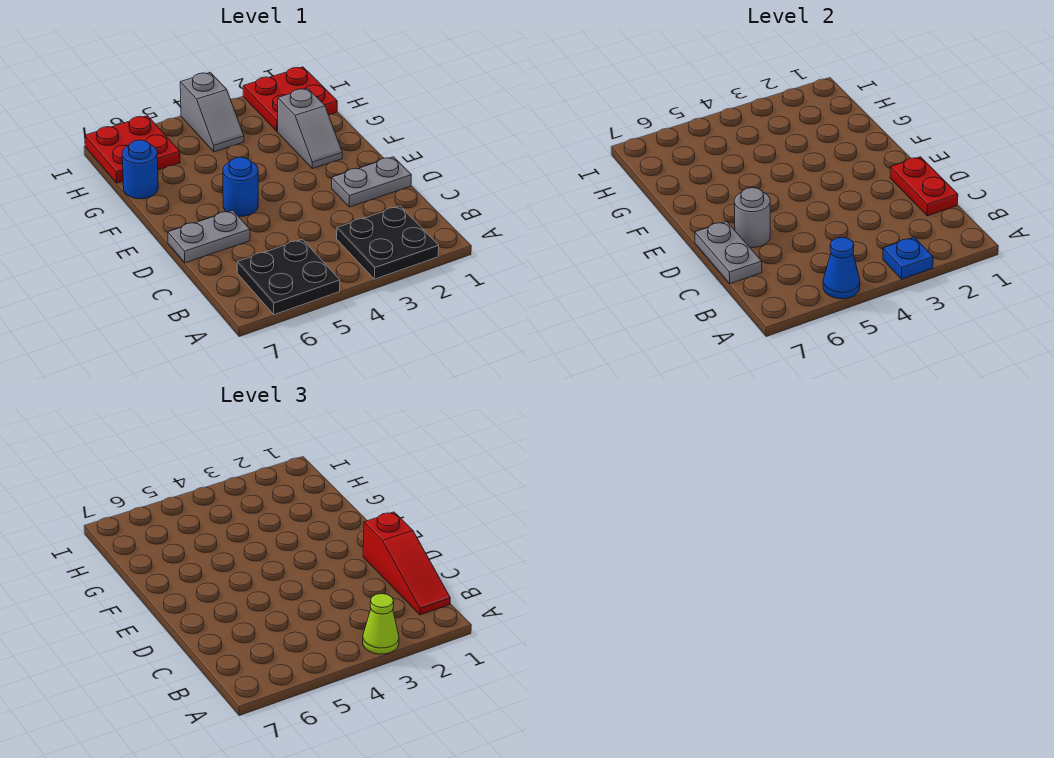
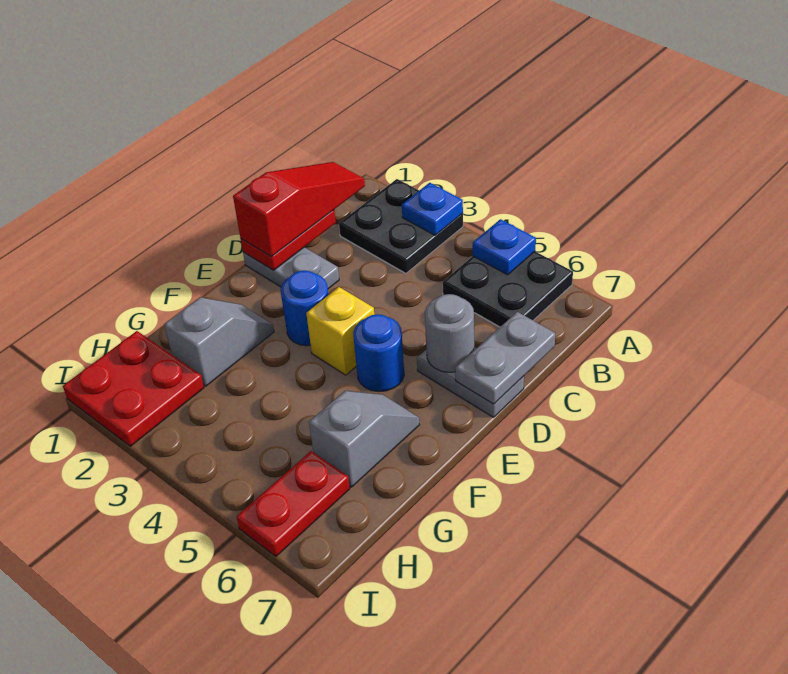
lime 1x1 cone [363,594,399,654] -> none
blue 1x1 cone [823,237,860,299] -> blue 1x1 plate [473,219,536,275]
none -> yellow 1x1 brick [306,287,374,375]
blue 1x1 round brick [122,140,158,199] -> blue 1x1 round brick moved to [281,271,328,346]
grey 1x2 slope [180,72,244,152] -> grey 1x2 slope moved to [309,391,419,487]
red 2x2 plate [85,116,180,183] -> red 1x2 plate [236,451,350,556]

